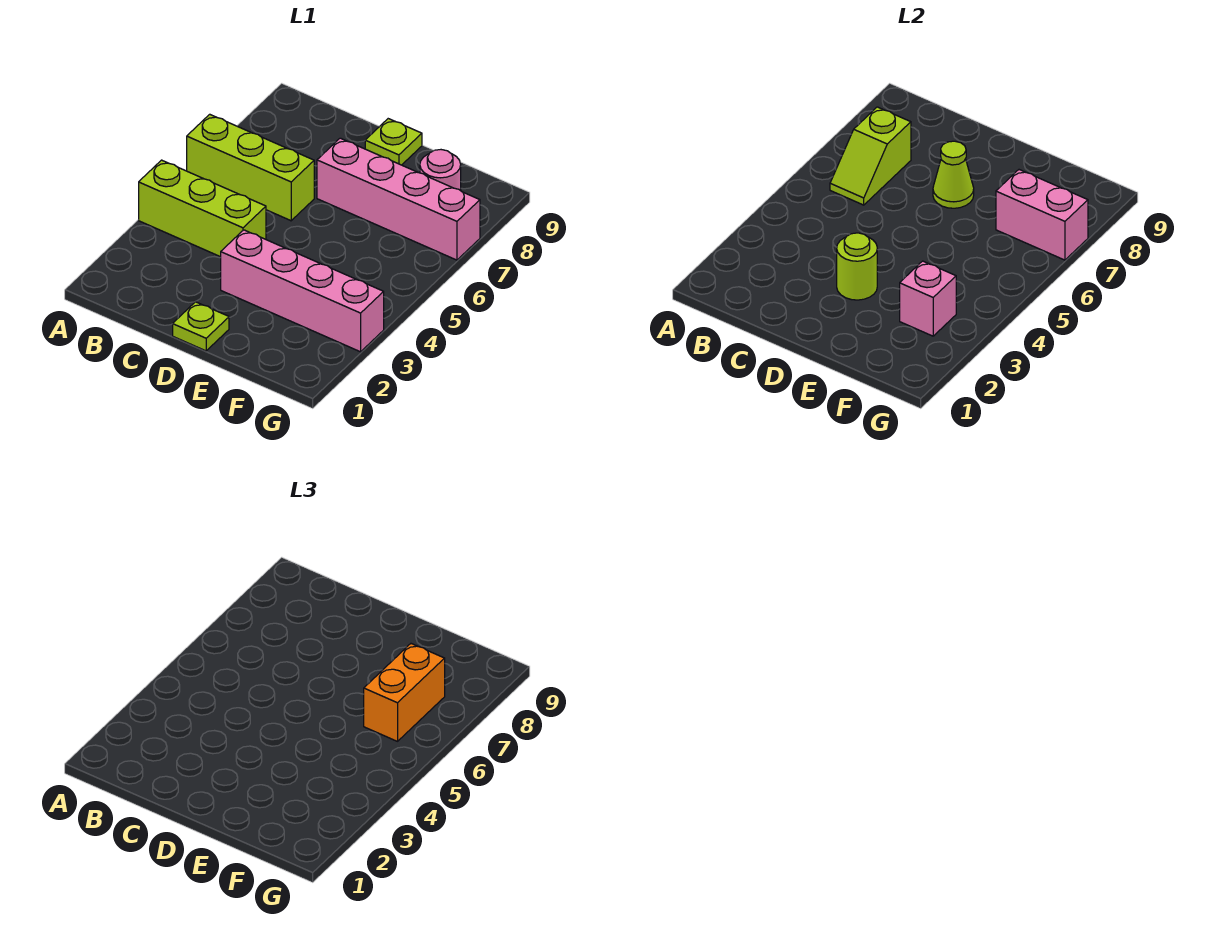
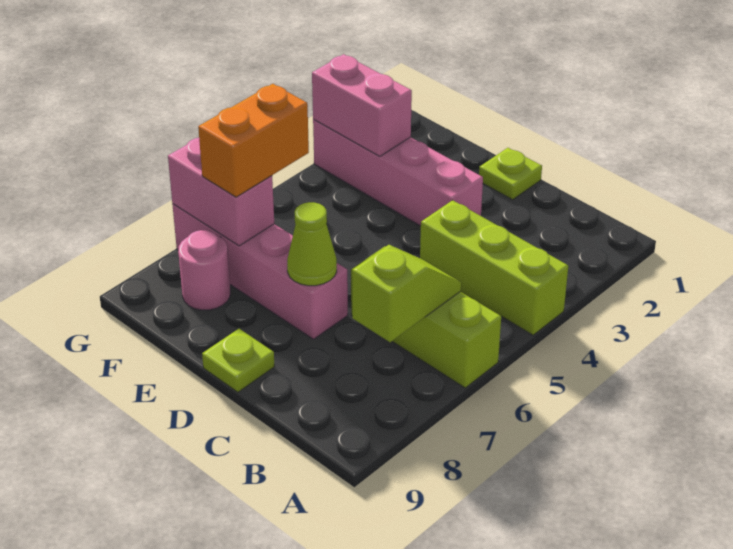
lime 1x1 round brick [837,233,877,300] -> none
pink 1x1 brick [900,261,956,336] -> pink 1x2 brick [312,54,412,156]

